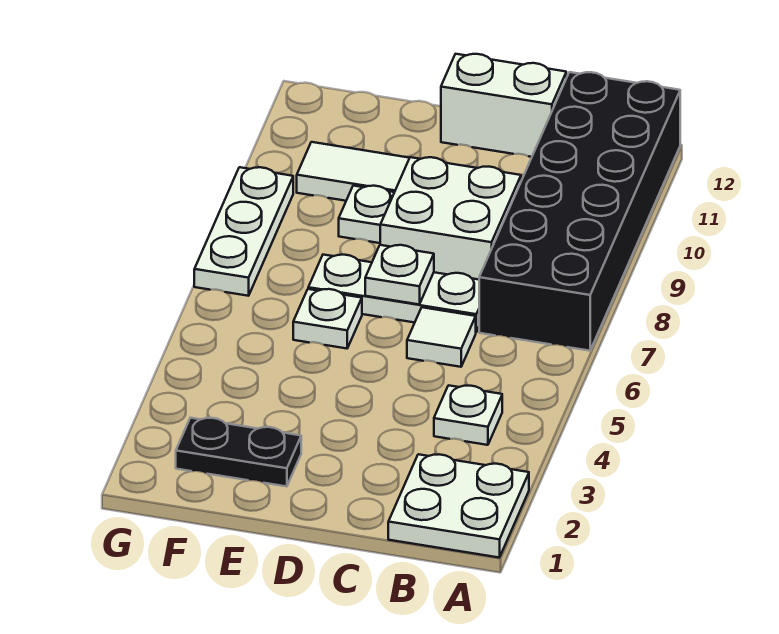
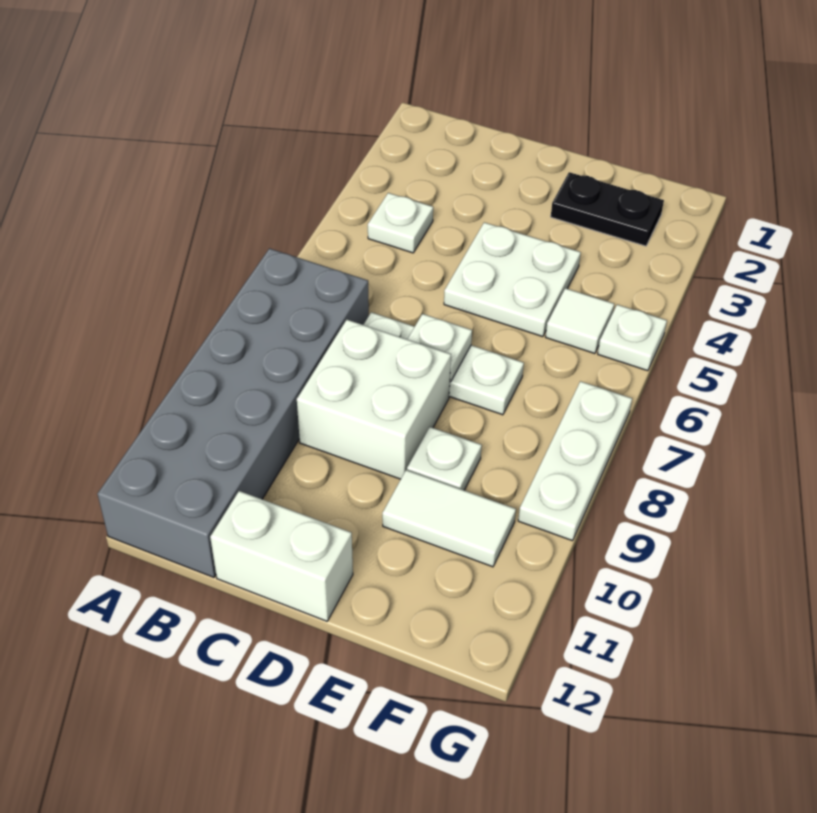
white 2x2 plate [388,454,529,557] -> white 2x2 plate moved to [444,222,581,337]
black 2x6 brick [479,72,680,351] -> grey 2x6 brick [98,248,369,577]
white 1x1 tile [407,307,476,367] -> white 1x1 tile moved to [546,288,614,354]
white 1x1 plate [293,289,362,349] -> white 1x1 plate moved to [598,305,667,371]

